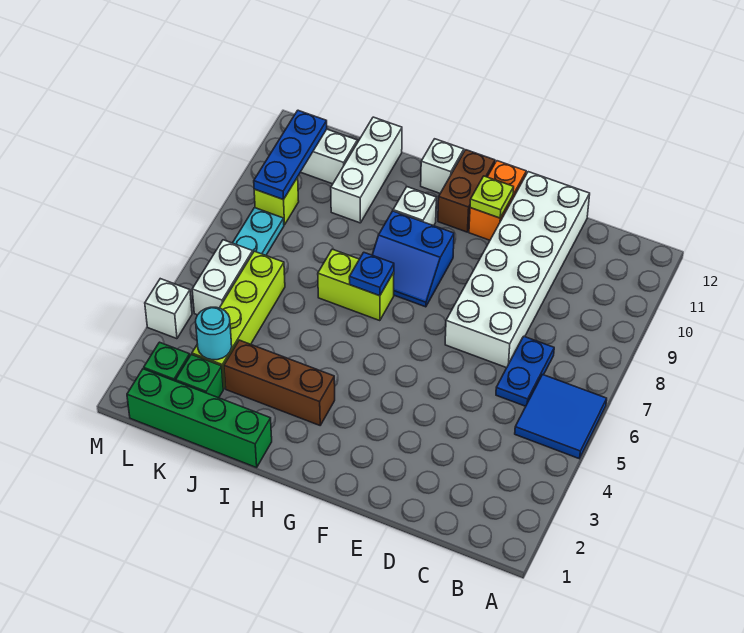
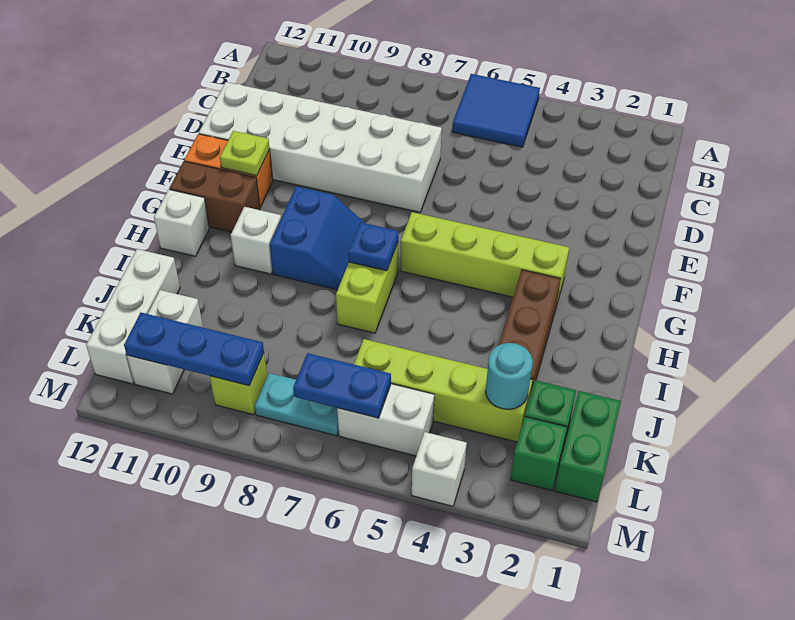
blue 1x2 plate [496,336,554,406] -> blue 1x2 plate moved to [293,353,391,418]
none -> lime 1x4 brick [400,212,569,303]
green 1x4 brick [127,369,272,468] -> green 1x2 brick [555,391,621,502]
white 1x3 brick [331,117,402,223] -> white 1x3 brick turned to [86,249,180,384]

